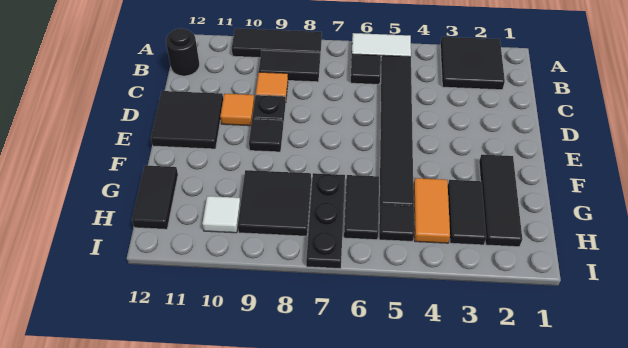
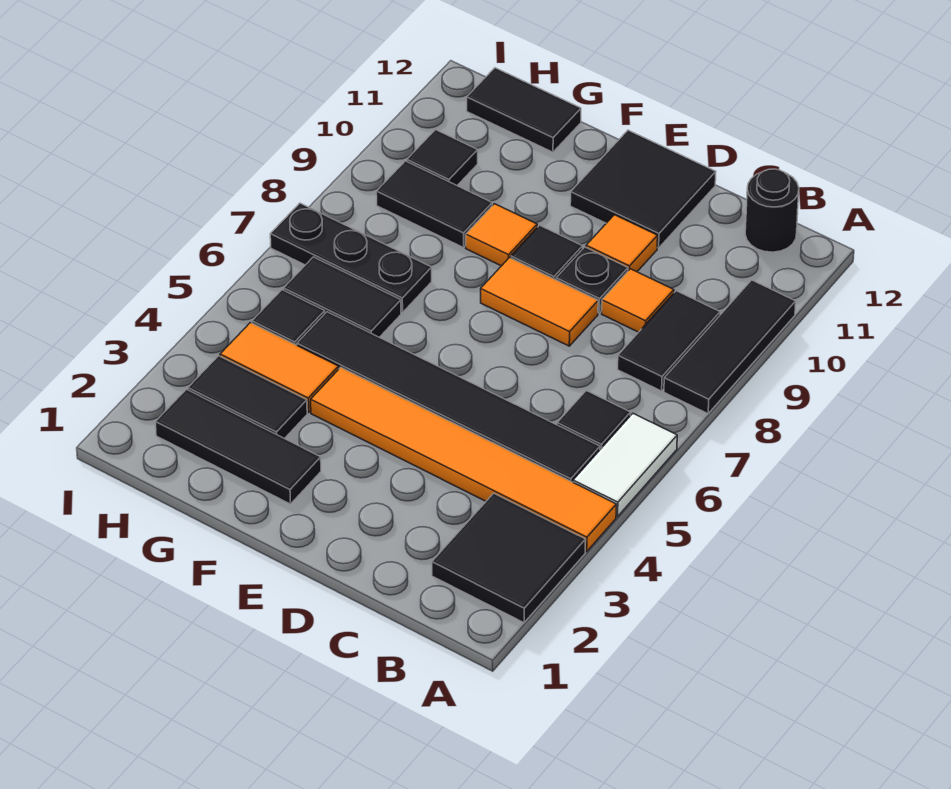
none -> orange 1x6 tile [311,367,616,552]
none -> orange 1x2 tile [481,258,598,346]
none -> orange 1x1 tile [466,204,537,266]
black 2x2 tile [238,170,311,236] -> black 1x2 tile [376,161,492,248]
white 1x1 tile [202,196,241,233] -> black 1x1 tile [407,130,478,185]

